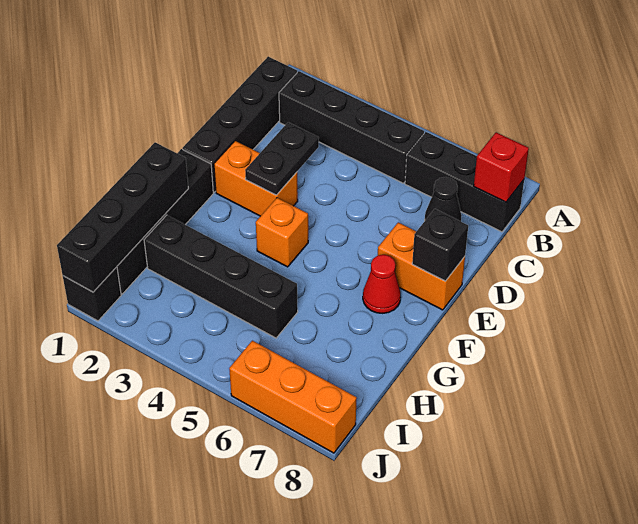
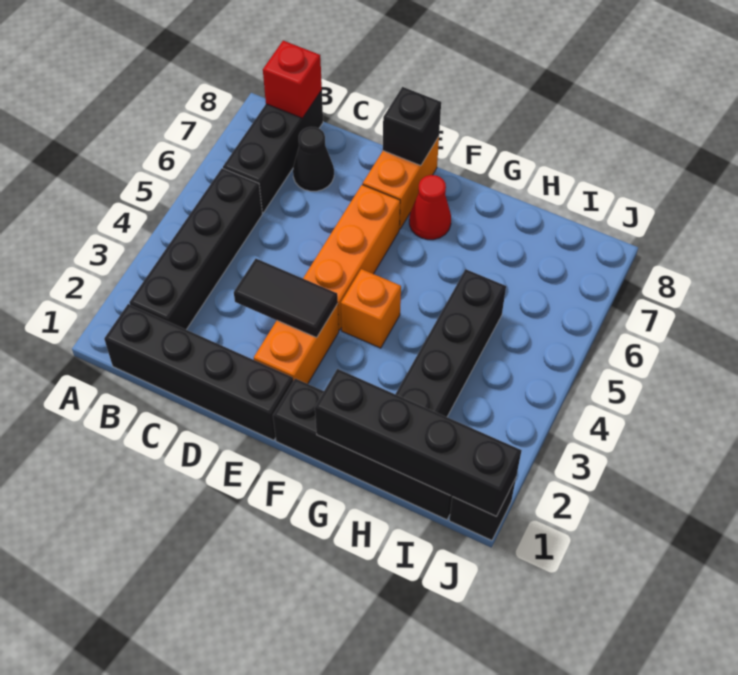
black 1x2 plate [245,122,319,195] -> black 1x2 tile [234,259,338,338]
orange 1x3 brick [229,341,357,453] -> orange 1x3 brick moved to [303,185,400,330]

